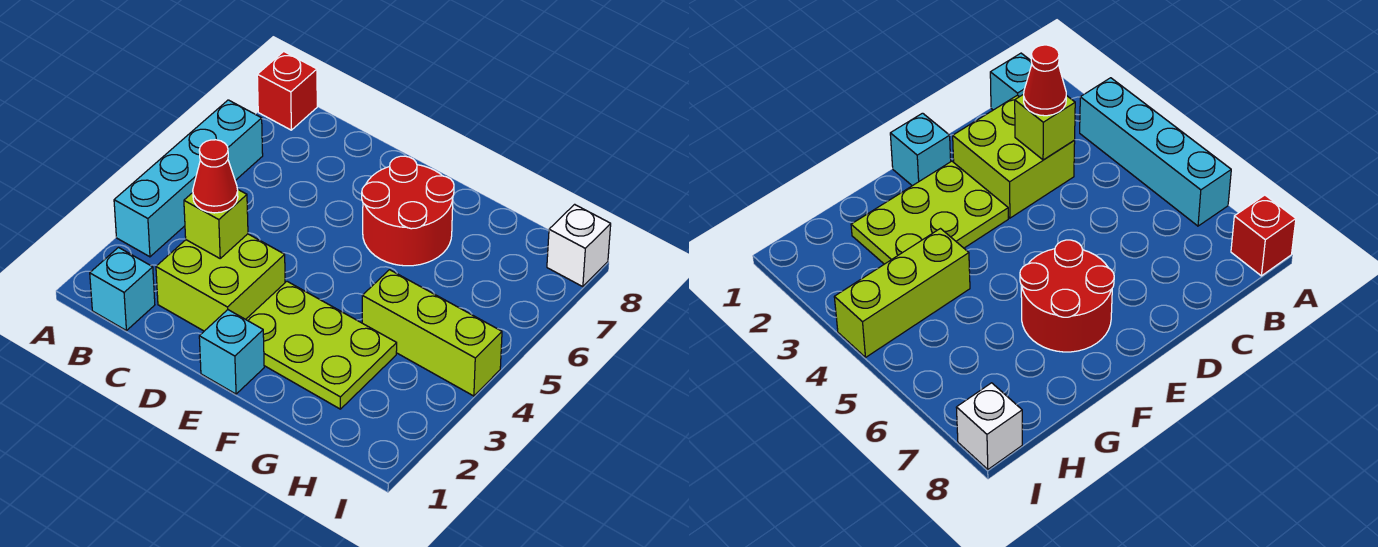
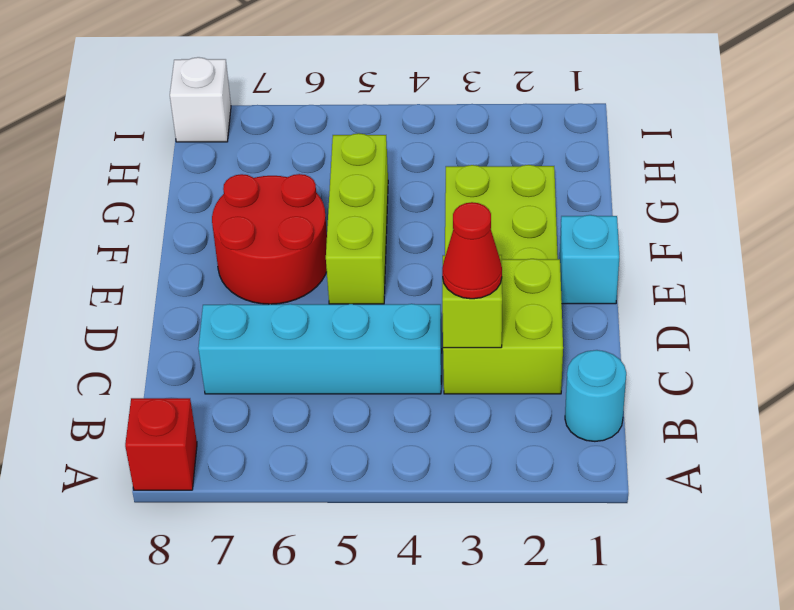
cyan 1x4 brick [114,100,263,257] -> cyan 1x4 brick moved to [198,304,442,394]
cyan 1x1 brick [90,248,155,331] -> cyan 1x1 round brick [565,350,626,441]
lime 1x3 brick [362,270,502,396] -> lime 1x3 brick moved to [326,133,388,304]

